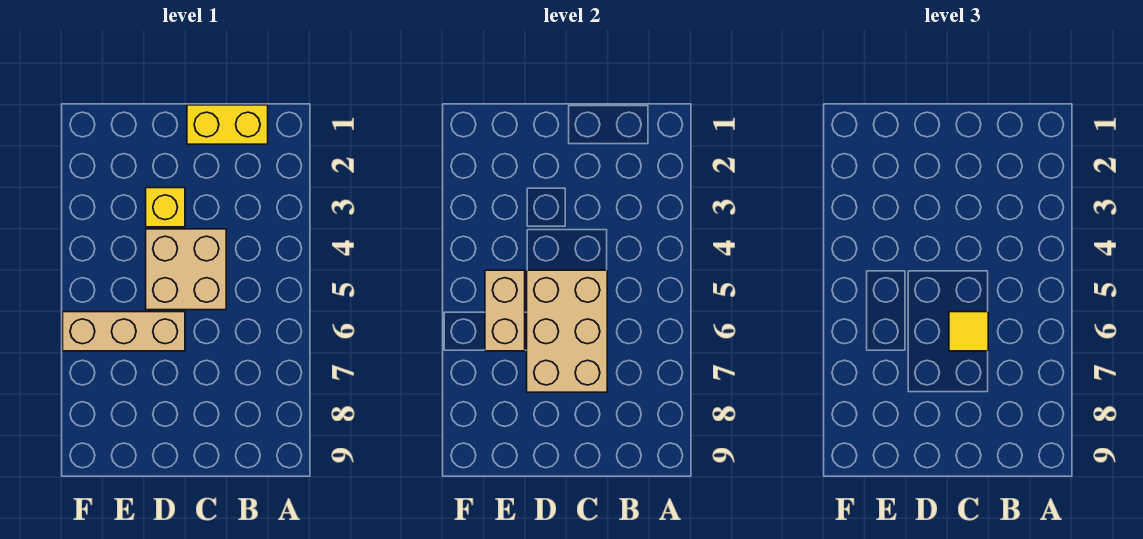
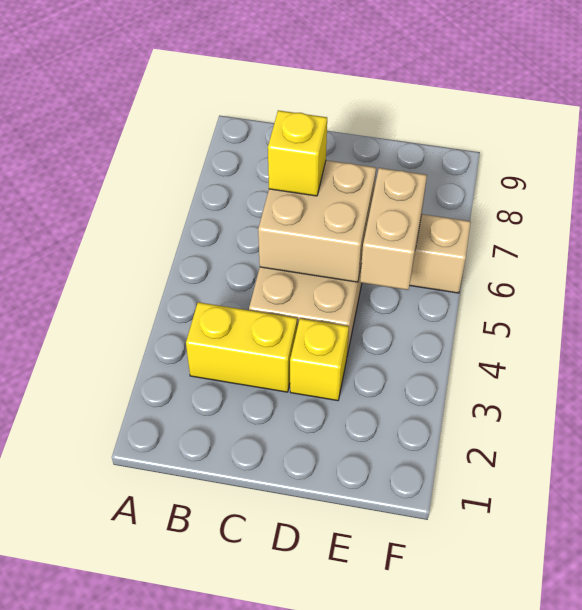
yellow 1x2 brick [187,105,268,144] -> yellow 1x2 brick moved to [186,302,297,392]
tan 2x3 brick [527,270,607,392] -> tan 2x2 brick [258,160,376,282]
yellow 1x1 tile [949,312,988,351] -> yellow 1x1 brick [268,110,327,196]

